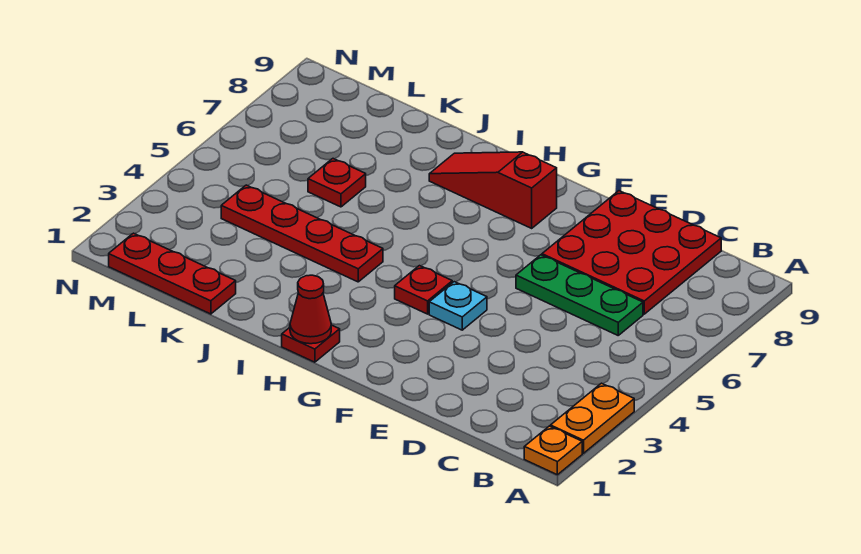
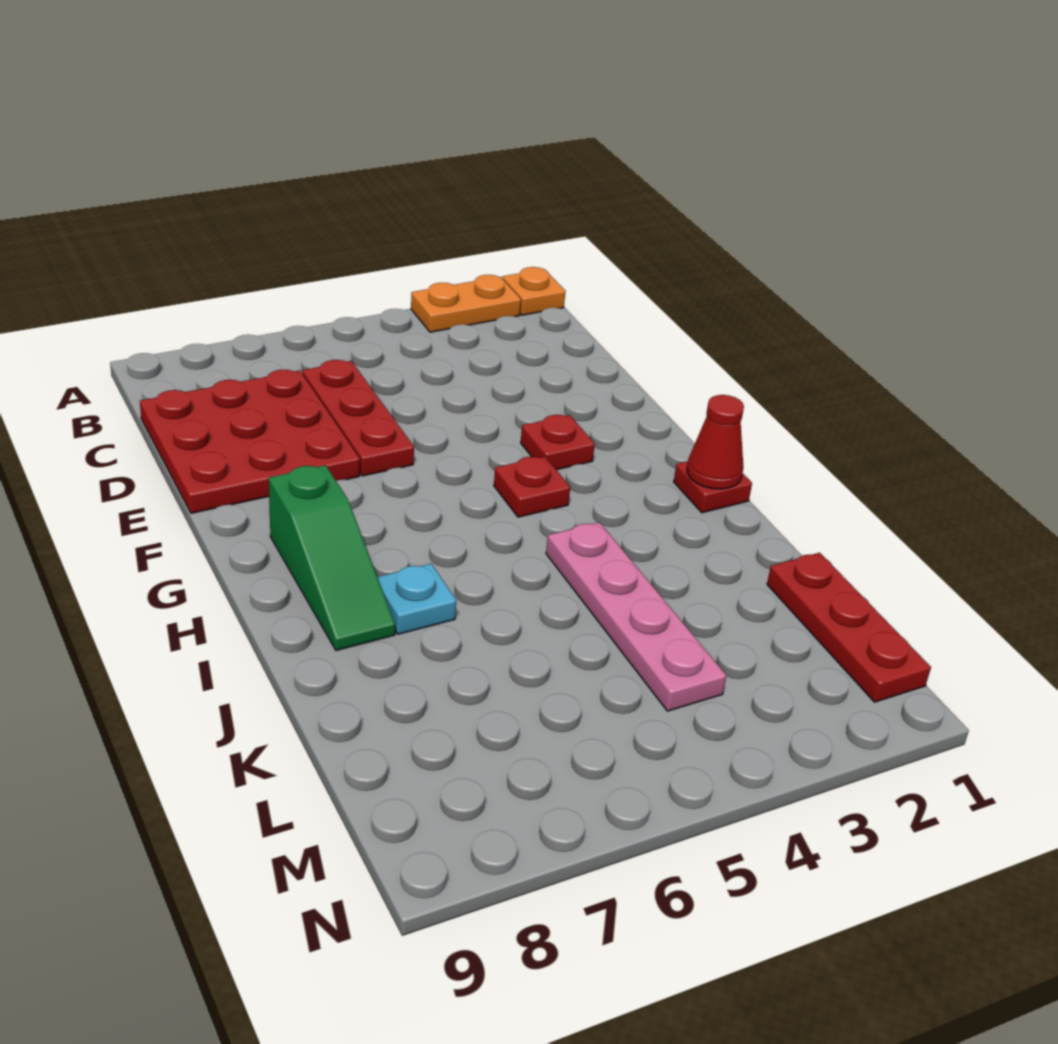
green 1x3 plate [516,255,643,335] -> red 1x3 plate [302,360,414,476]
cyan 1x1 plate [429,282,487,330] -> cyan 1x1 plate moved to [378,564,456,634]
red 1x3 slope [429,152,557,228] -> green 1x3 slope [269,465,395,651]
red 1x4 plate [221,185,383,282] -> pink 1x4 plate [546,522,726,711]
red 1x1 plate [308,159,366,207] -> red 1x1 plate moved to [521,415,595,470]

